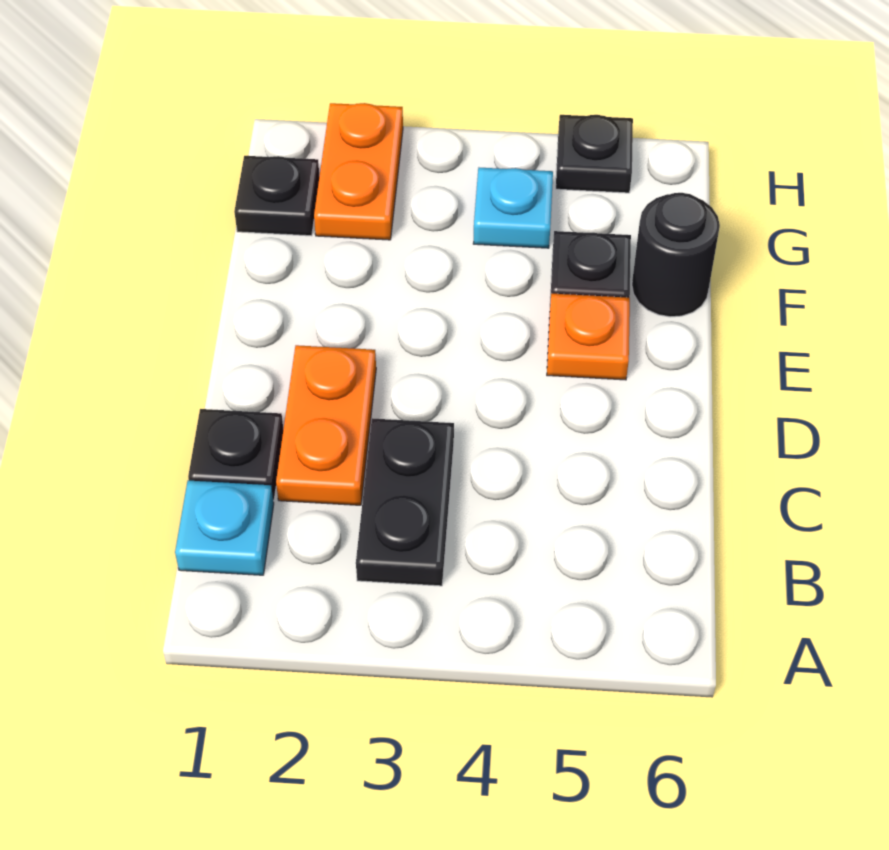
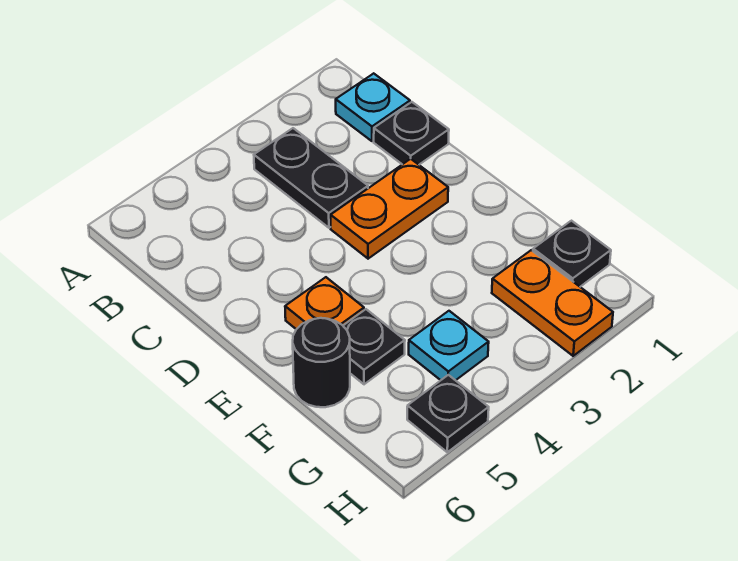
orange 1x2 plate [276,345,376,505] -> orange 1x2 plate turned to [331,159,448,259]

